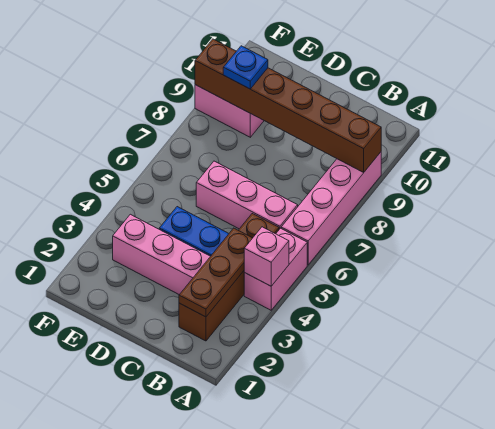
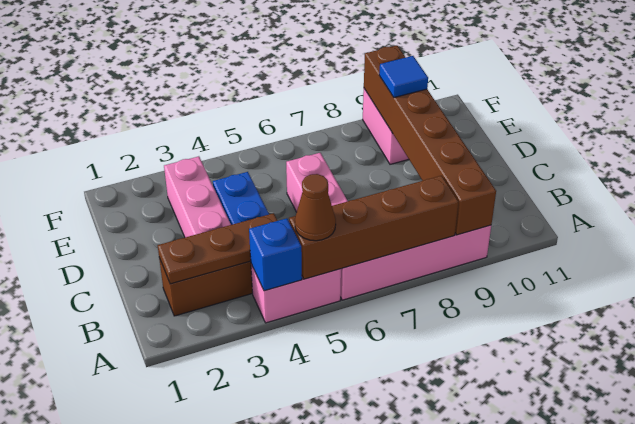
pink 1x1 brick [244,227,289,286] -> blue 1x1 brick [249,218,302,291]
none -> brown 1x4 brick [289,176,458,279]
none -> brown 1x1 cone [295,174,336,241]
blue 1x1 plate [223,46,268,89] -> blue 1x1 tile [379,56,428,97]

